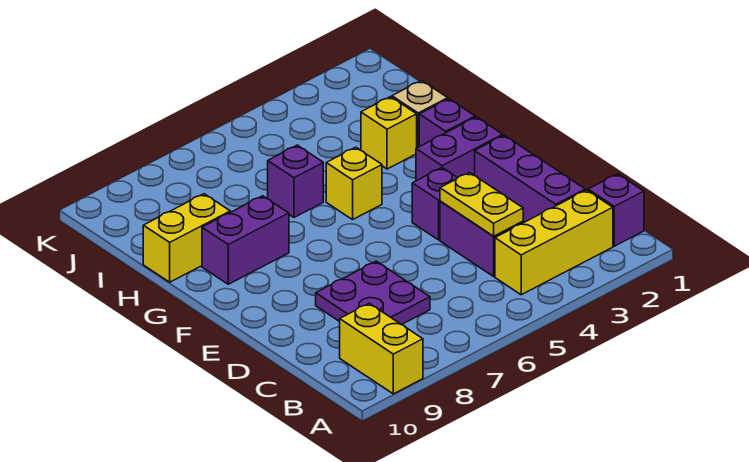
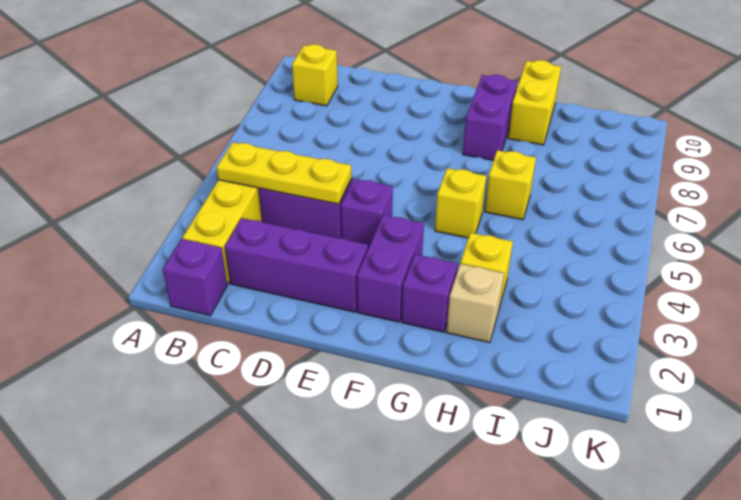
yellow 1x2 brick [340,303,423,394] -> yellow 1x1 brick [292,44,338,106]
yellow 1x2 plate [440,173,523,236] -> yellow 1x3 plate [217,142,352,204]
purple 2x2 plate [316,261,430,325] -> none
purple 1x1 brick [268,145,323,217] -> yellow 1x1 brick [485,150,536,220]

